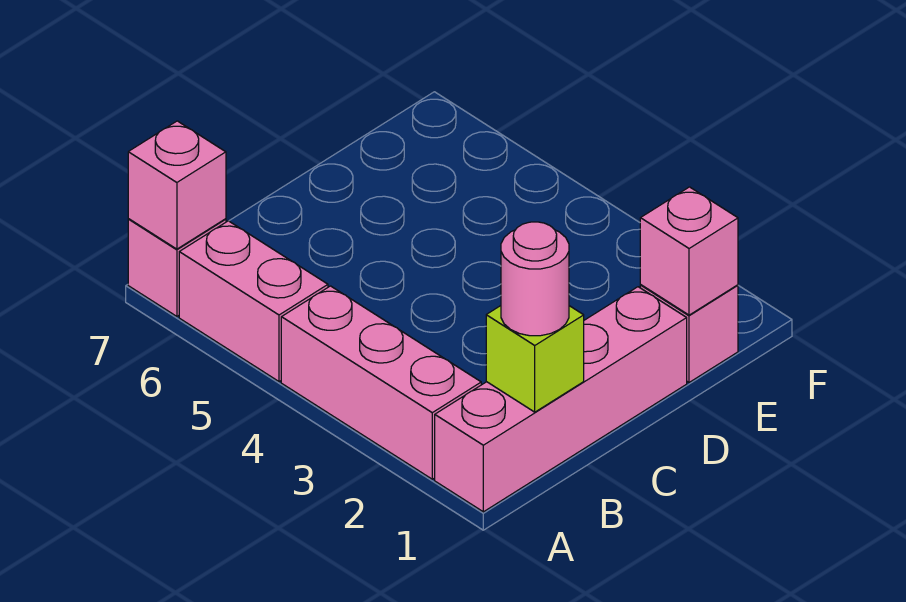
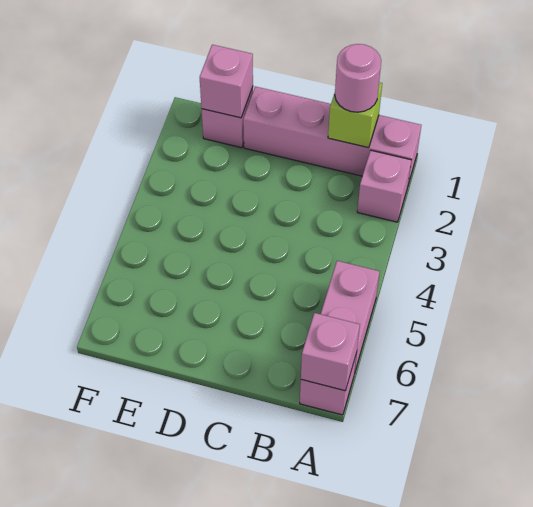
pink 1x3 brick [281,286,481,479] -> pink 1x1 brick [357,150,411,222]

